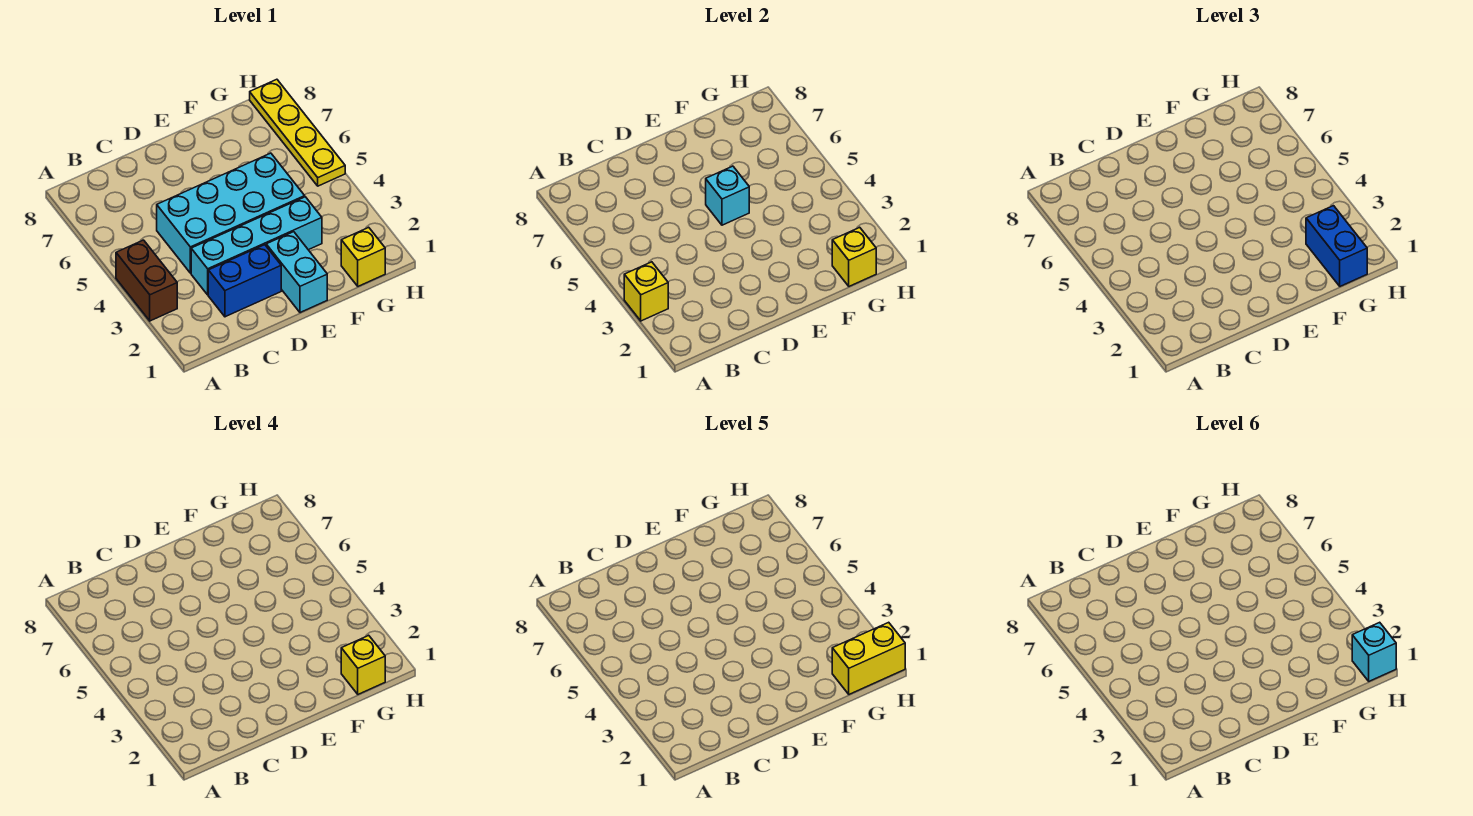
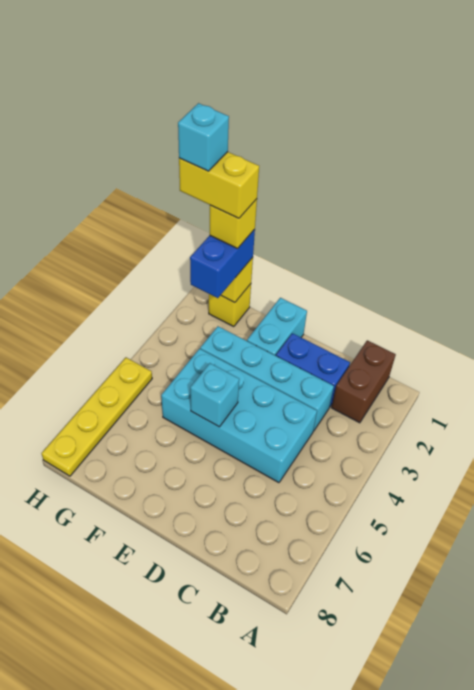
brown 1x2 brick [116,240,177,321] -> brown 1x2 brick moved to [331,340,396,423]
yellow 1x1 brick [624,262,668,321] -> none

